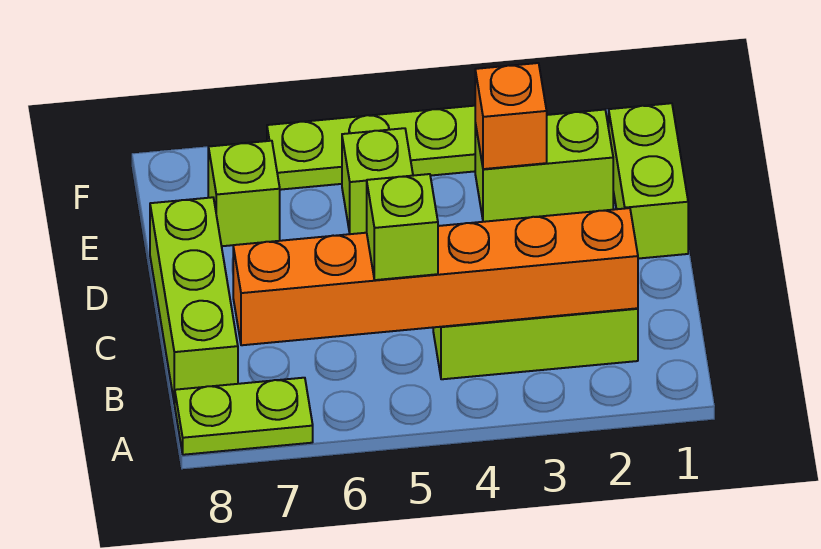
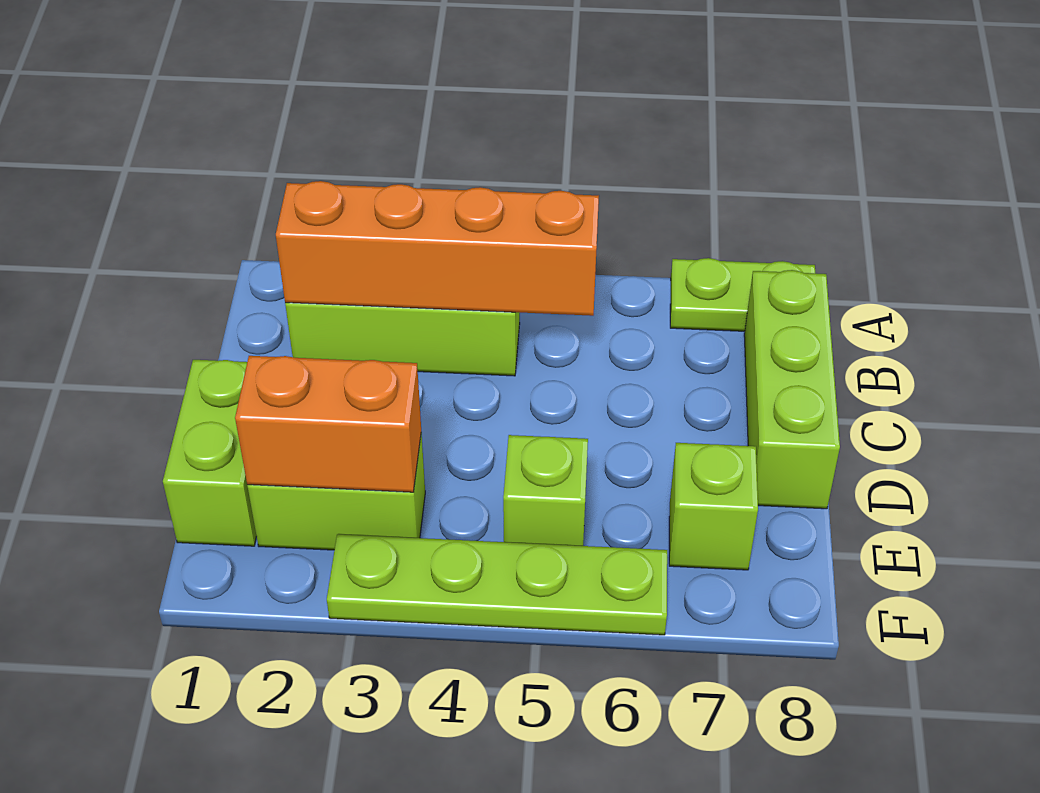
orange 1x6 brick [233,208,638,345] -> orange 1x4 brick [276,181,599,316]
lime 1x1 brick [367,174,438,280] -> none
orange 1x1 brick [475,63,547,169] -> orange 1x2 brick [235,356,421,492]

